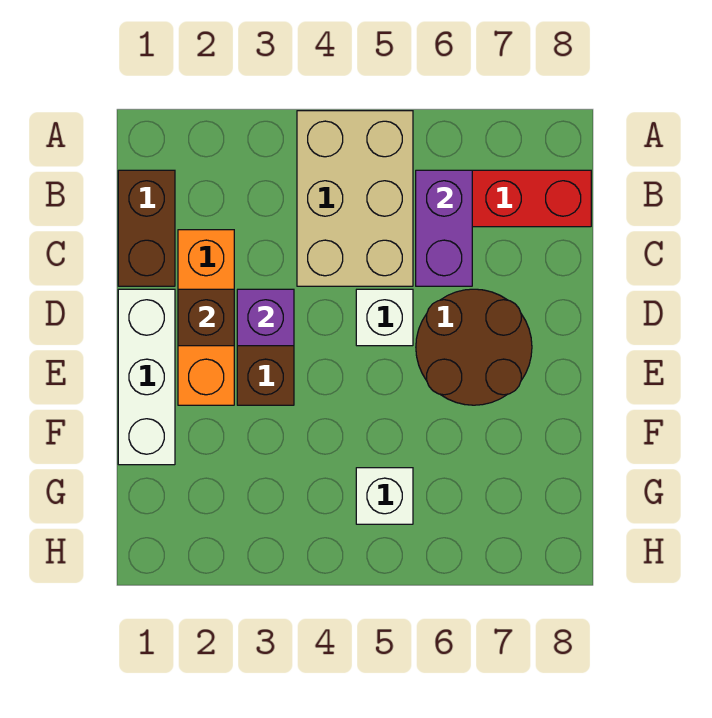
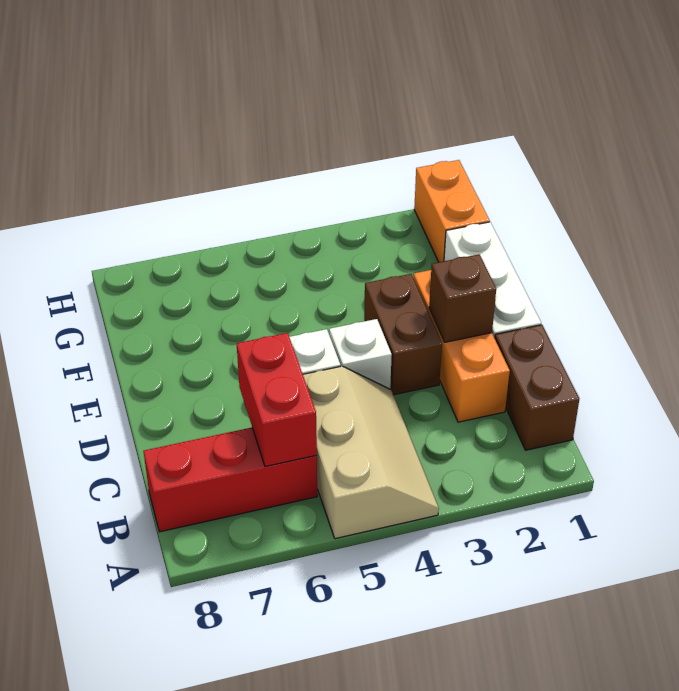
tan 2x3 brick [297,111,413,286] -> tan 2x3 slope [303,366,439,539]
purple 1x2 brick [416,170,472,286] -> red 1x2 brick [237,333,317,467]
purple 1x1 brick [237,289,294,346] -> none
brown 2x2 round brick [416,289,532,405] -> none
none -> orange 1x2 brick [414,160,490,262]
white 1x1 brick [356,468,413,524] -> white 1x1 brick moved to [329,319,392,389]

